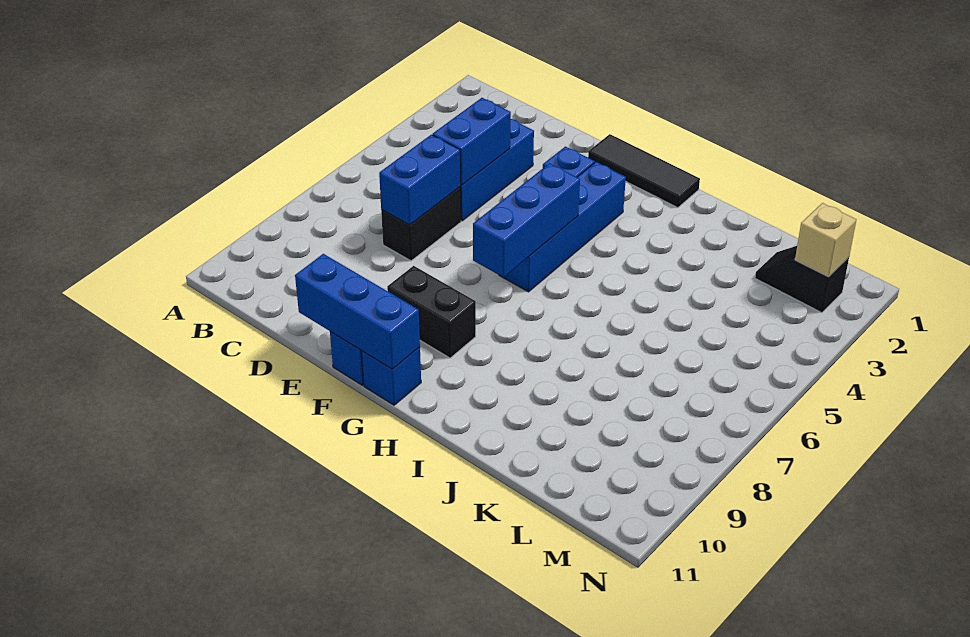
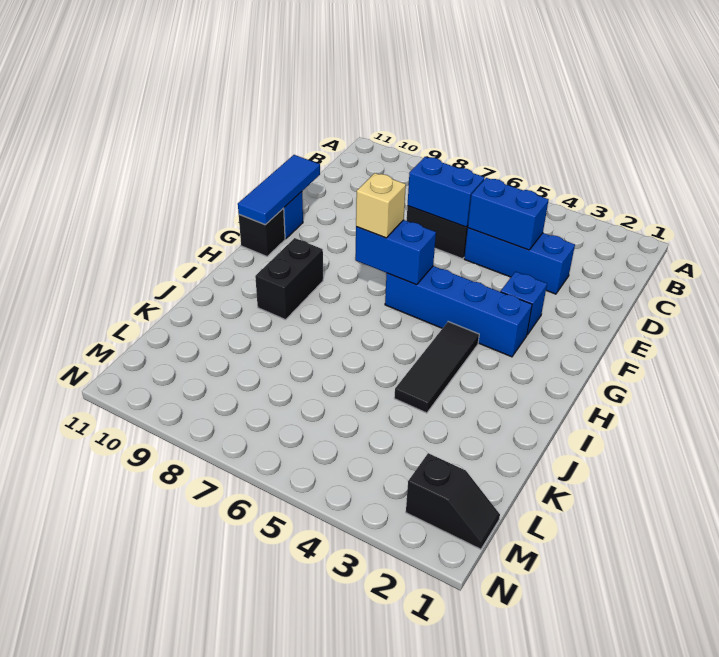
blue 1x3 brick [295,254,420,369] -> blue 1x3 tile [238,155,320,225]
black 1x3 tile [588,134,700,208] -> black 1x3 tile moved to [394,322,479,413]
black 1x2 brick [387,266,476,358] -> black 1x2 brick moved to [255,238,323,320]
blue 1x3 brick [473,163,580,277] -> blue 1x2 brick [355,220,436,285]
blue 1x1 brick [362,347,421,405] -> black 1x1 brick [239,208,285,256]
black 1x2 slope [755,246,849,313] -> black 1x2 slope turned to [406,453,500,549]
tan 1x1 brick [795,203,856,277] -> tan 1x1 brick moved to [356,173,406,238]

